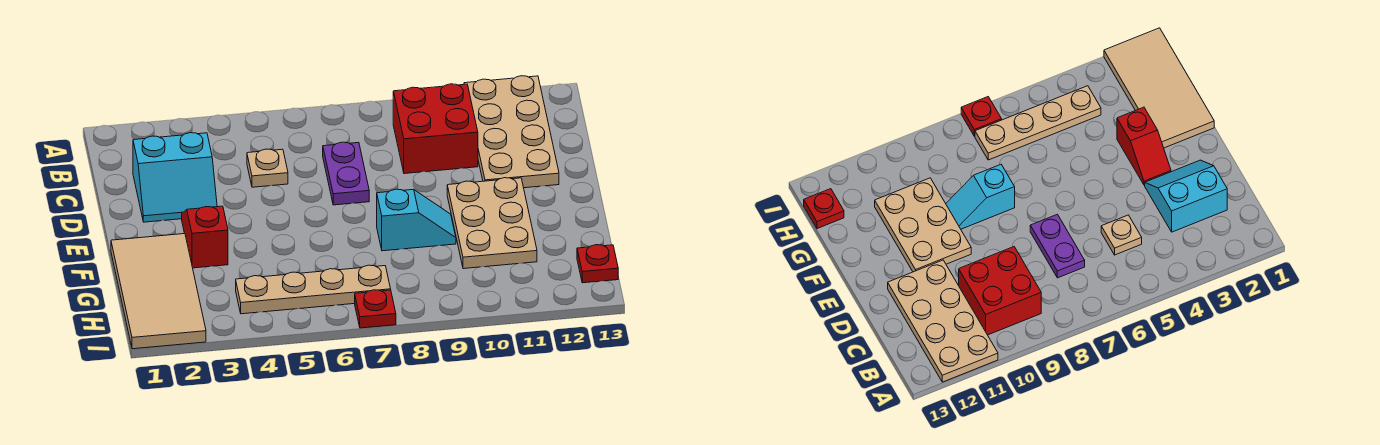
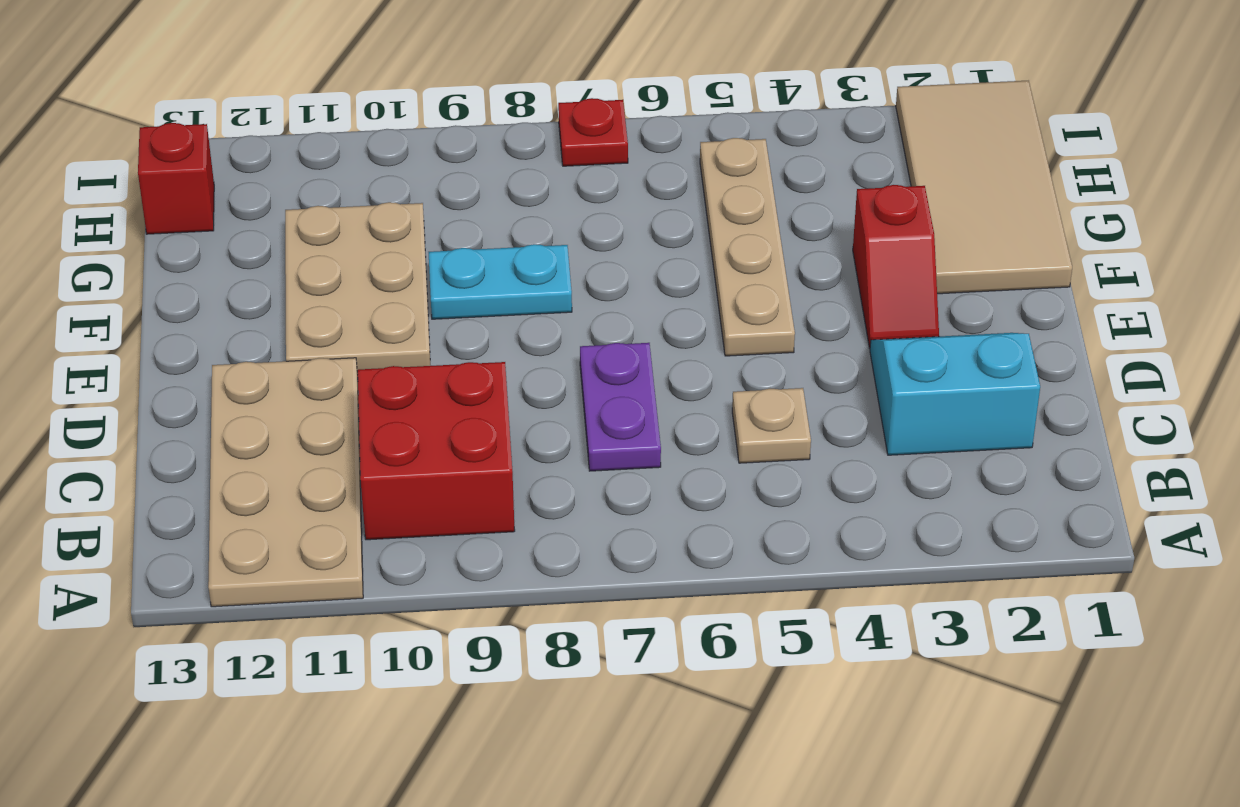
cyan 1x2 slope [377,189,456,251] -> cyan 1x2 plate [429,244,572,319]
tan 1x4 plate [236,265,391,314] -> tan 1x4 plate turned to [700,138,795,356]
red 1x1 plate [577,245,618,283] -> red 1x1 brick [138,123,214,234]

